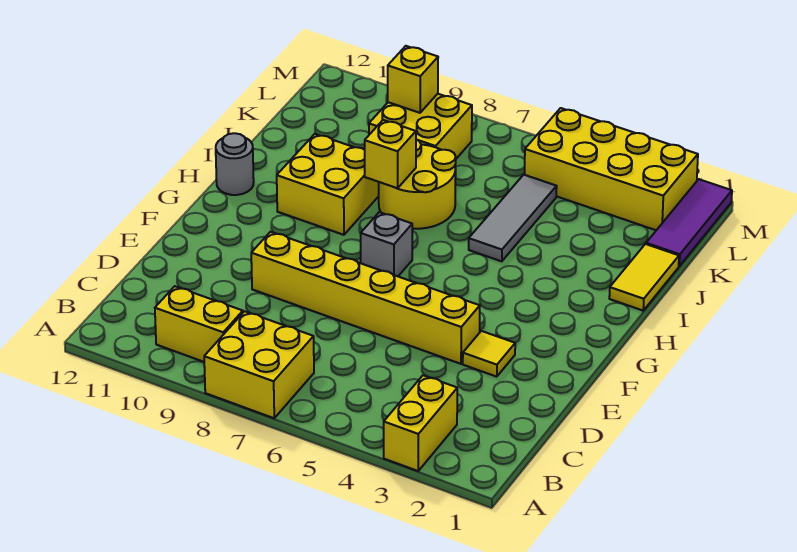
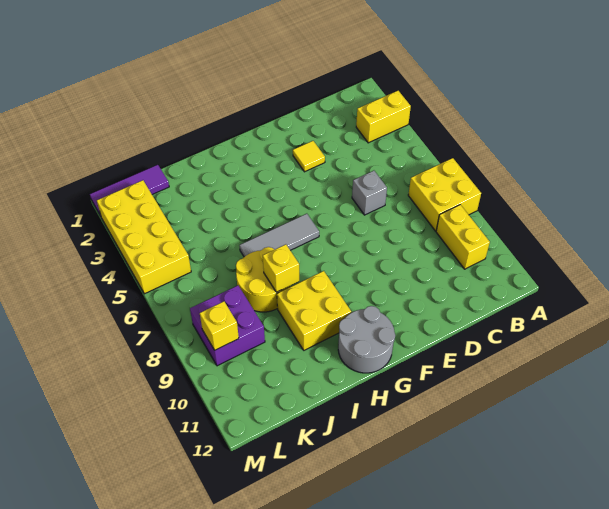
yellow 1x6 brick [251,232,480,364] -> none
grey 1x1 brick [361,212,412,276] -> grey 1x1 brick moved to [352,171,387,215]
grey 1x1 round brick [216,133,254,195] -> grey 2x2 round brick [338,306,395,373]
yellow 1x2 tile [609,244,679,311] -> none
grey 1x3 tile [469,175,557,261] -> grey 1x3 tile moved to [239,214,319,257]
yellow 2x2 brick [369,94,472,159] -> purple 2x2 brick [190,285,265,366]

